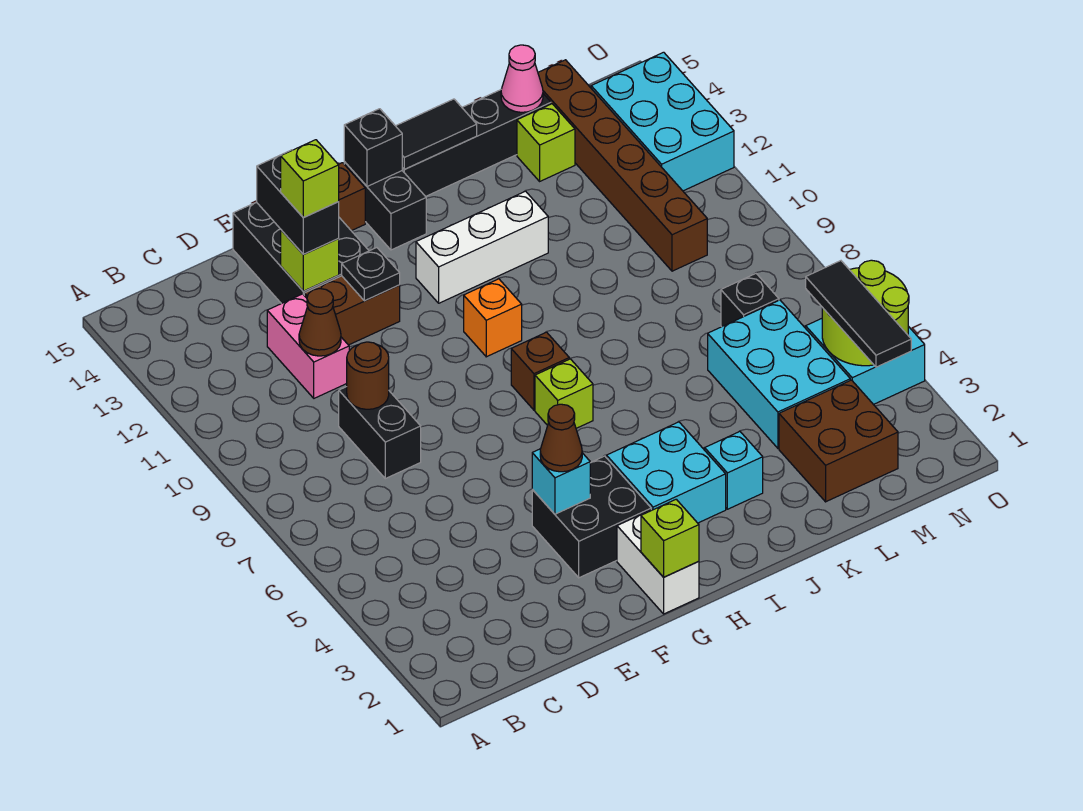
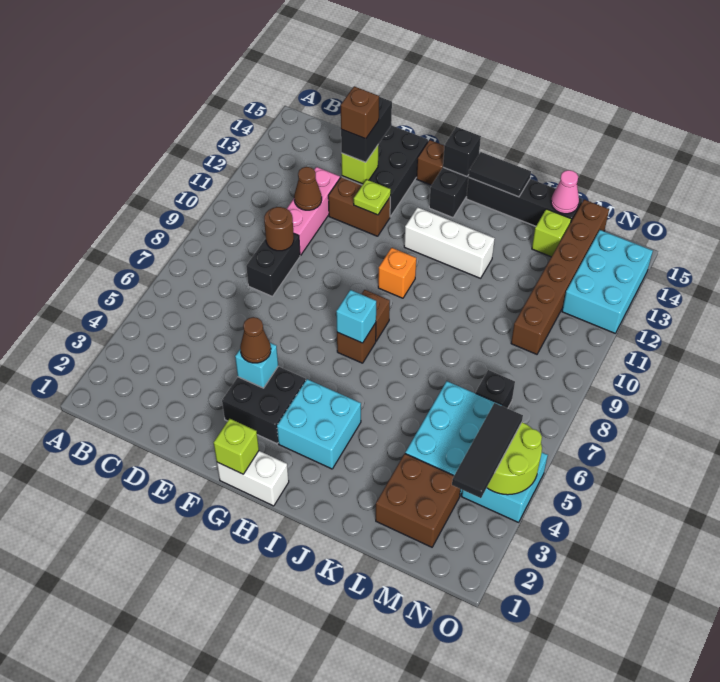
pink 1x2 brick [267,294,349,398] -> pink 1x3 brick [287,167,340,255]
lime 1x1 brick [281,140,339,218] -> brown 1x1 brick [341,86,379,139]
black 1x1 plate [342,248,400,301] -> lime 1x1 plate [354,180,391,215]
white 1x2 brick [617,509,699,614] -> white 1x2 brick turned to [217,451,289,506]
lime 1x1 brick [535,359,593,428] -> brown 1x1 brick [337,323,376,363]
cyan 1x1 brick [705,432,763,509] -> cyan 1x1 brick moved to [336,290,376,343]

